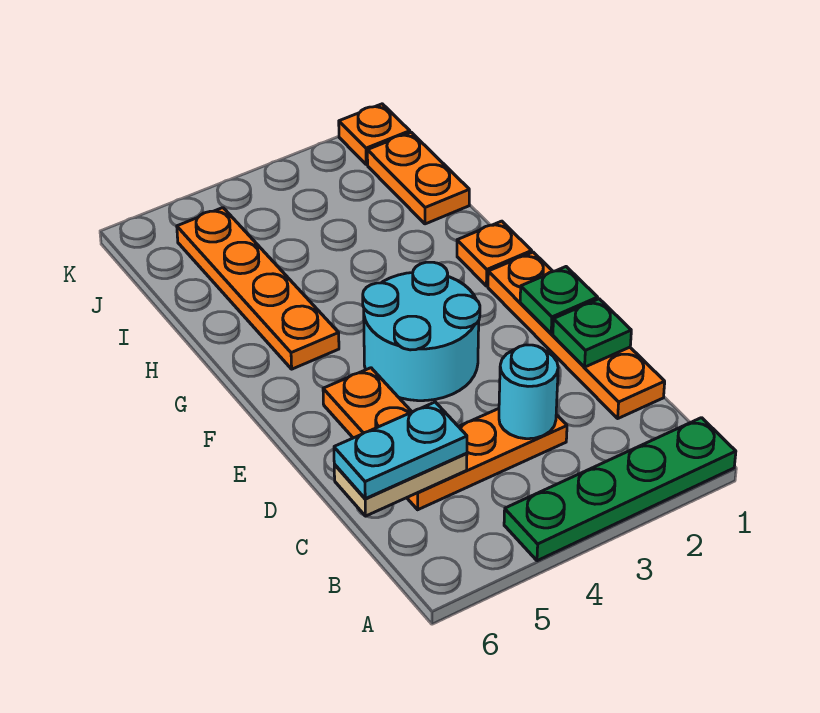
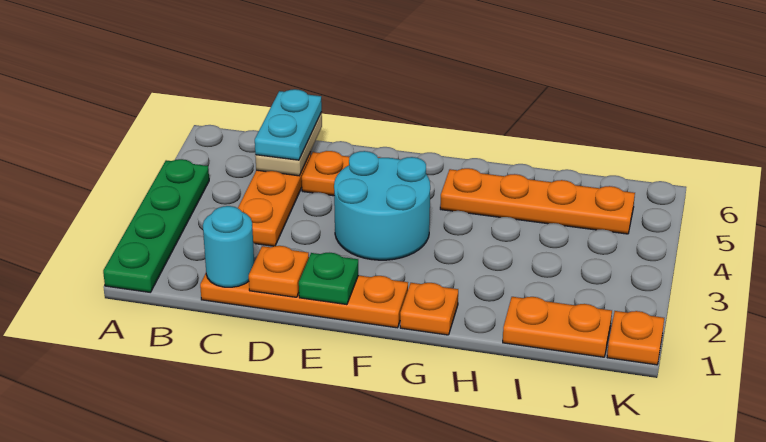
cyan 1x1 round brick [499,345,558,439] -> cyan 1x1 round brick moved to [203,206,254,287]
green 1x1 plate [553,299,631,367] -> orange 1x1 plate [249,246,309,297]

